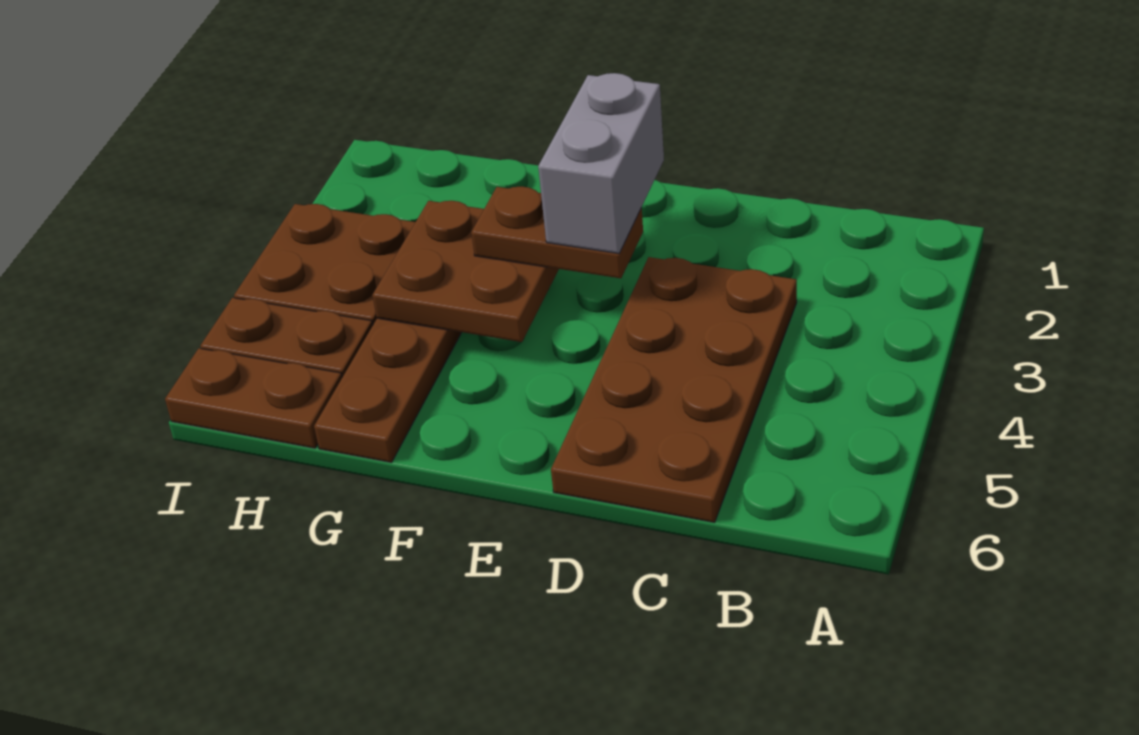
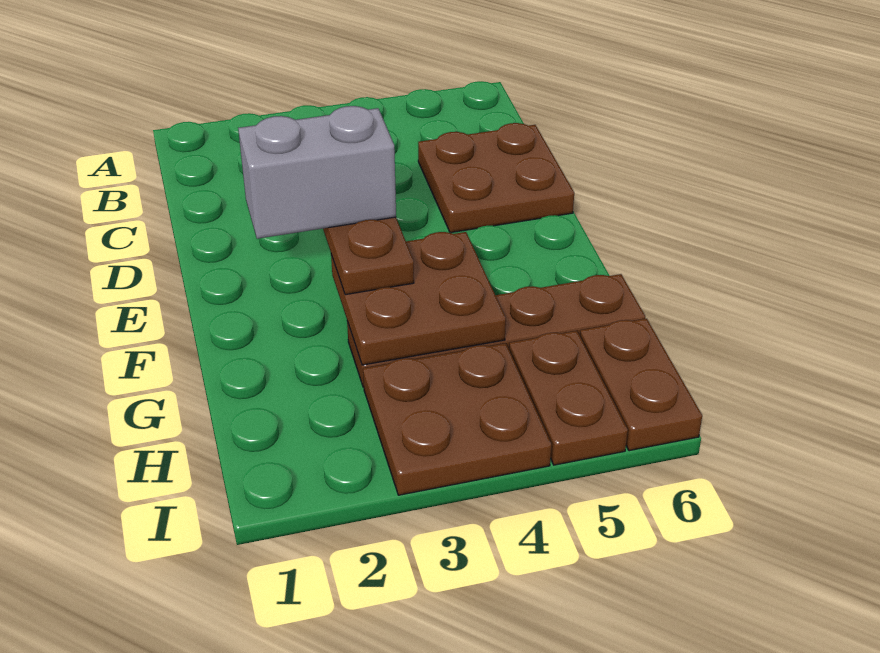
brown 2x4 plate [551,257,797,522] -> brown 2x2 plate [418,123,574,233]

